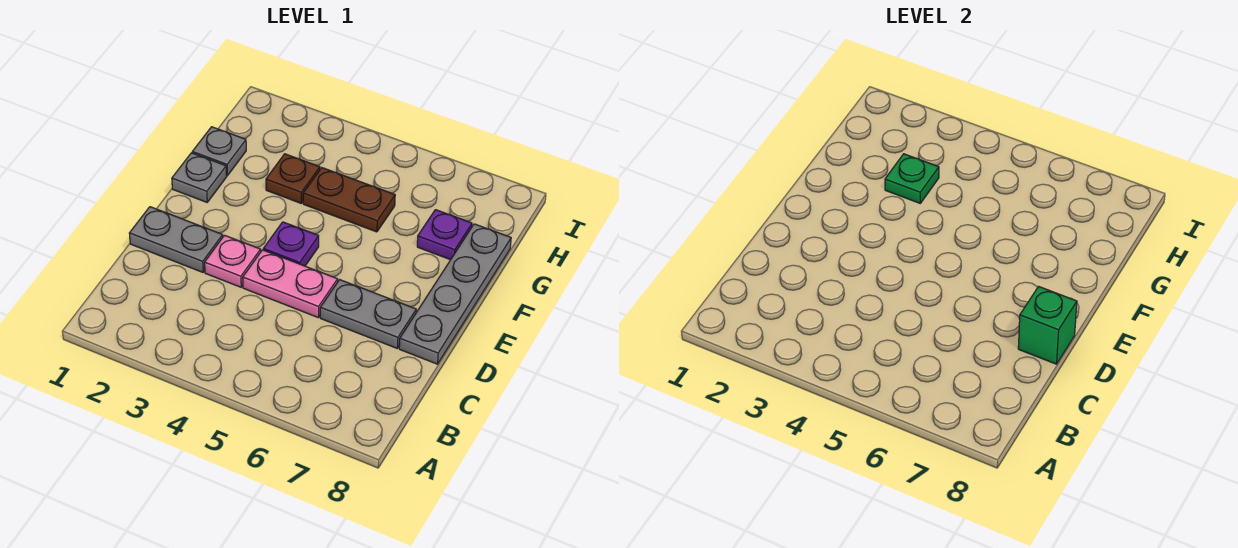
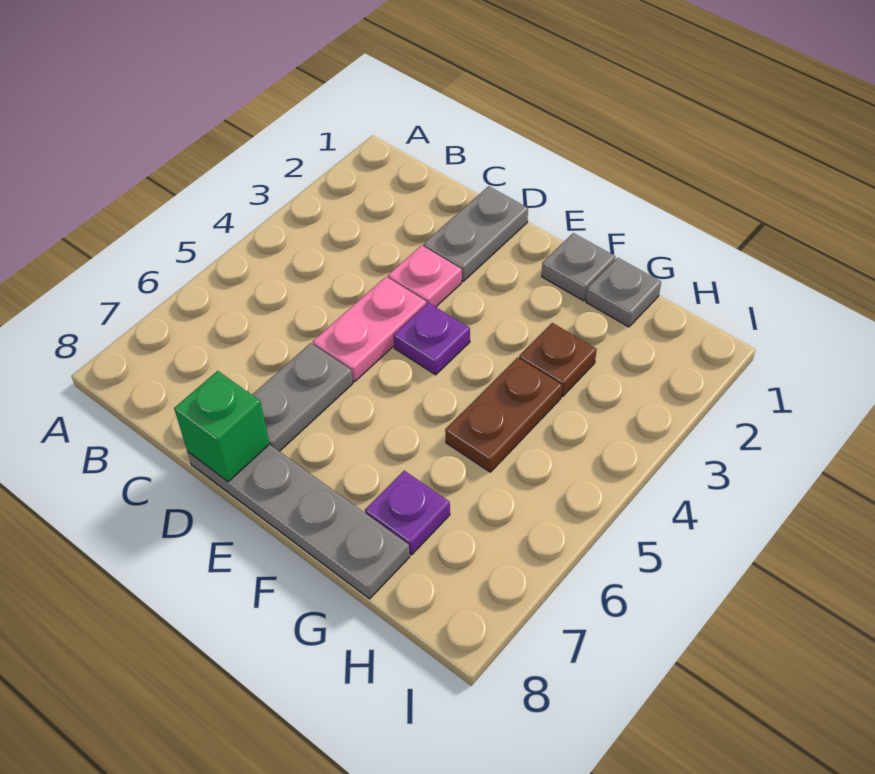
green 1x1 plate [885,154,939,203] -> none

